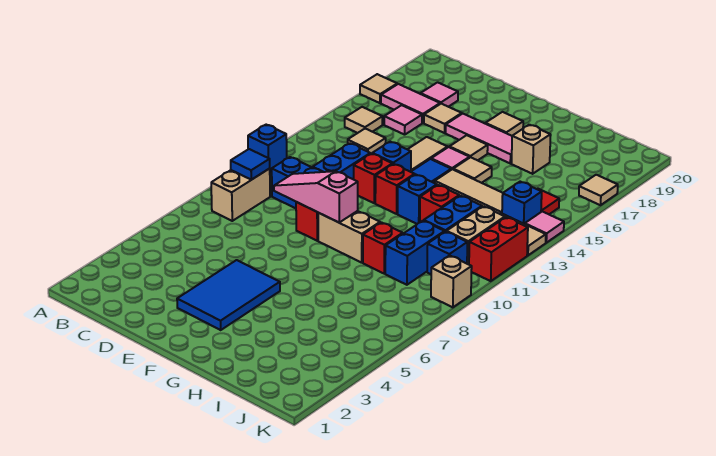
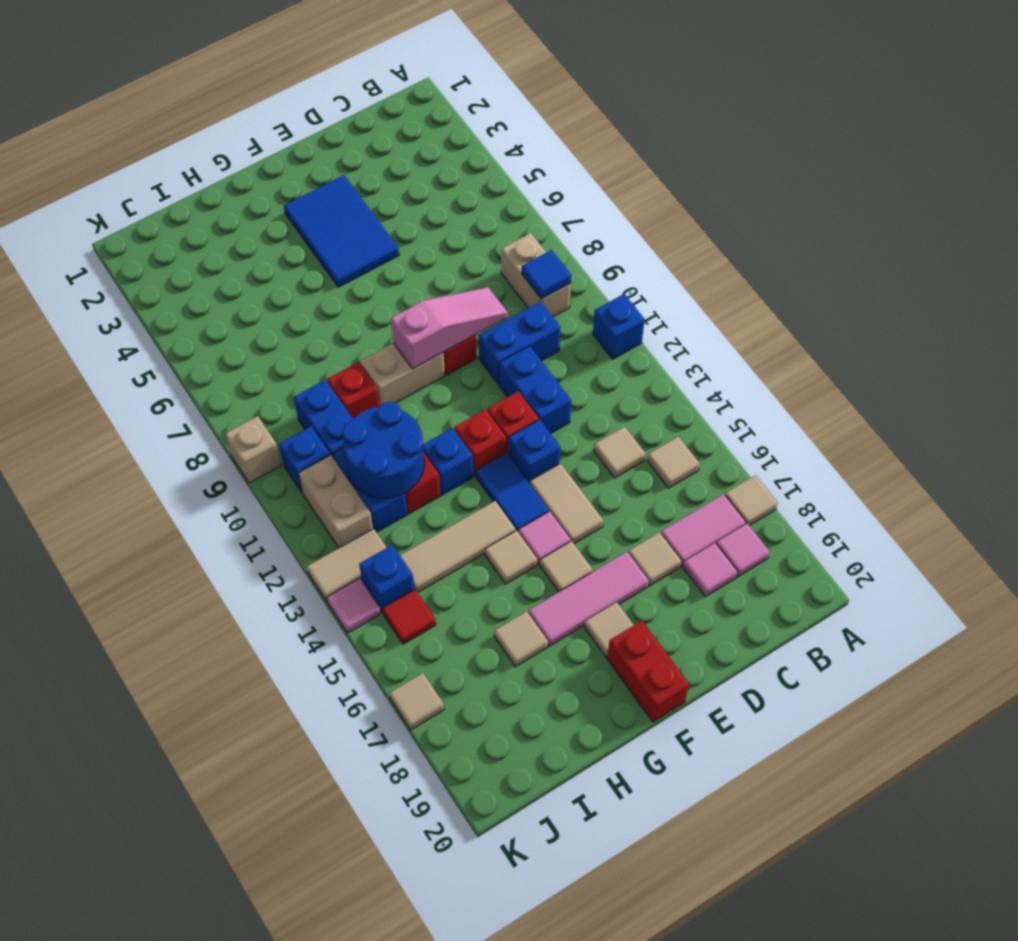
pink 1x1 tile [384,105,422,135] -> pink 1x1 tile moved to [716,523,770,577]
none -> blue 2x2 round brick [342,402,424,498]
tan 1x1 brick [511,125,551,174] -> tan 1x1 tile [494,611,548,667]
red 1x2 brick [469,217,528,281] -> red 1x2 brick moved to [607,621,689,722]

